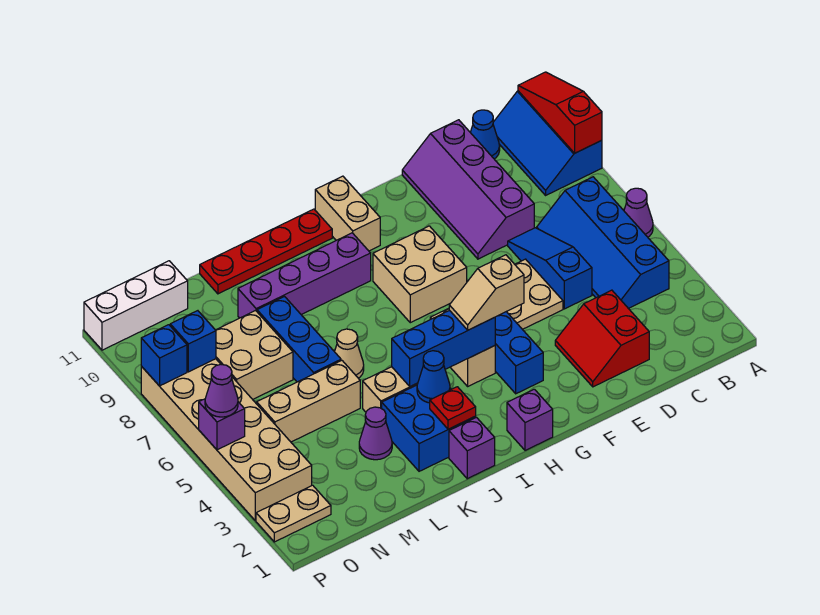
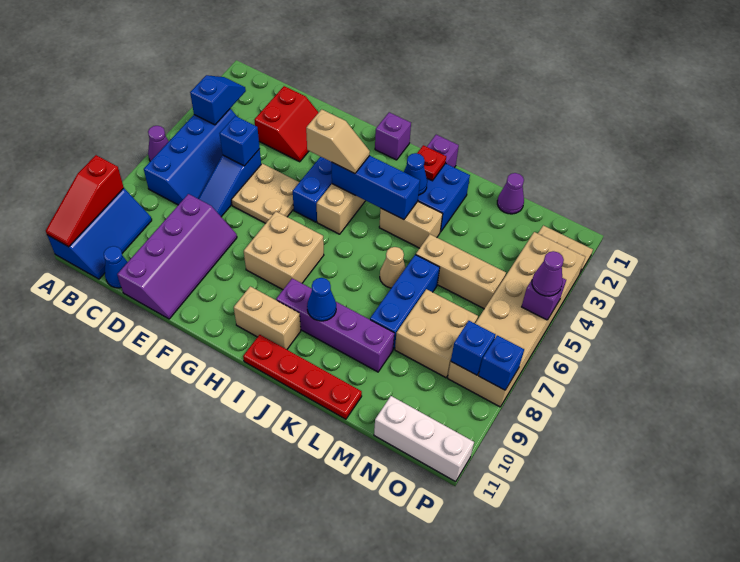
none -> blue 1x2 slope [190,75,246,125]
none -> blue 1x1 brick [219,116,260,166]
tan 1x2 brick [315,176,380,251] -> tan 1x2 brick turned to [234,286,301,349]
none -> blue 1x1 cone [307,278,336,321]
purple 1x1 cone [359,407,392,460] -> purple 1x1 cone moved to [497,173,524,214]

